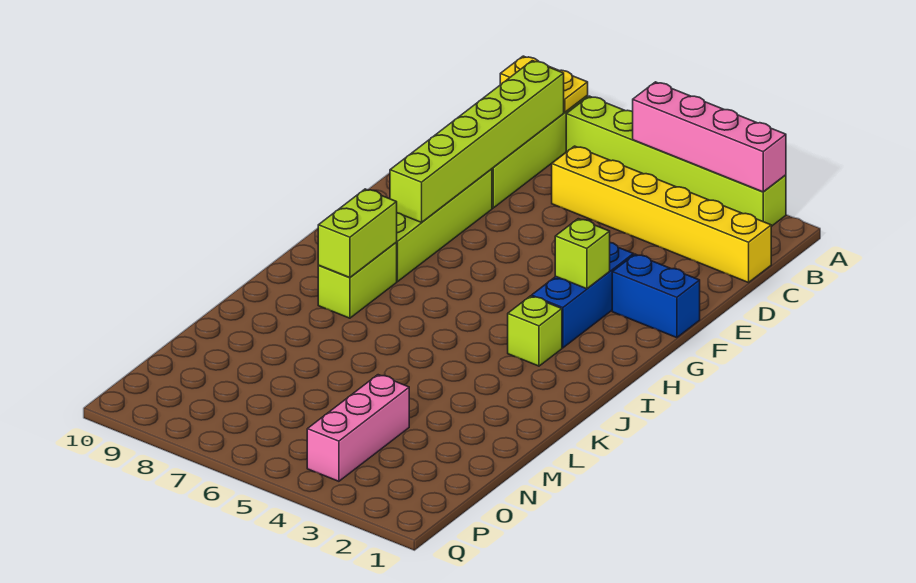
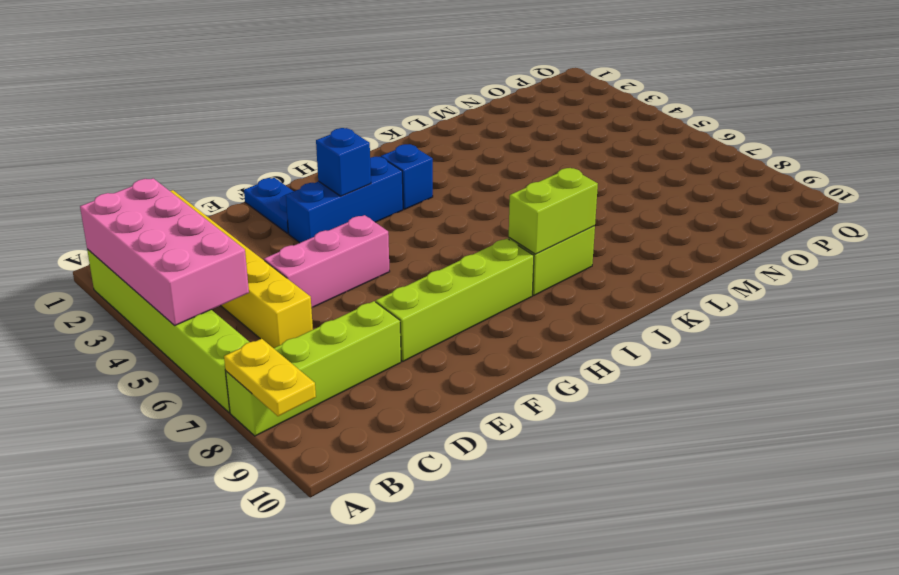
pink 1x4 brick [633,82,786,192] -> pink 2x4 brick [80,178,249,326]
lime 1x6 brick [390,61,564,222] -> none
blue 1x2 brick [612,254,700,338] -> blue 1x2 plate [244,178,294,233]
lime 1x1 brick [555,219,610,289] -> blue 1x1 brick [316,128,371,196]
lime 1x1 brick [508,296,562,366] -> blue 1x1 brick [381,144,433,209]
pink 1x3 brick [307,375,409,481] -> pink 1x3 brick moved to [264,215,390,308]

